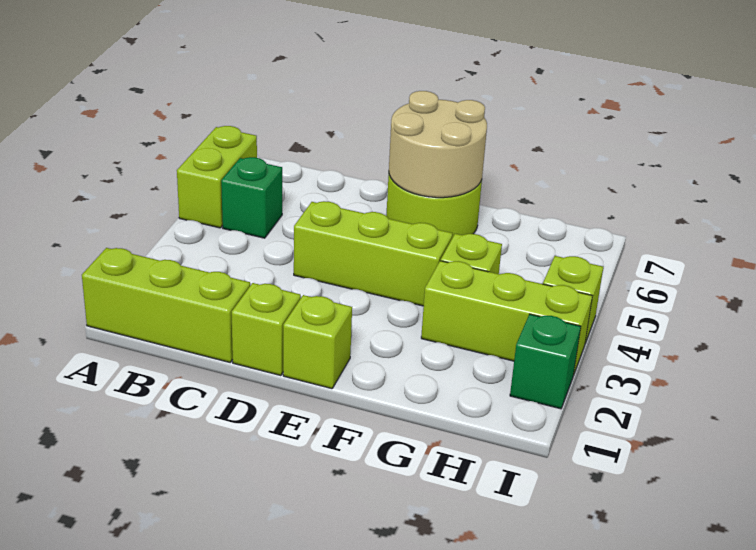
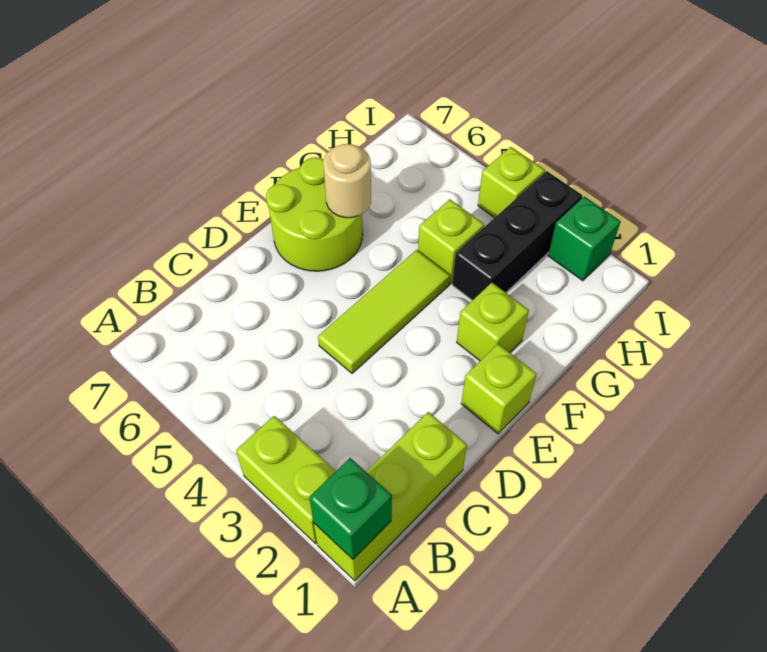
lime 1x2 brick [177,126,257,228] -> lime 1x2 brick moved to [236,416,336,544]
green 1x1 brick [221,157,282,238] -> green 1x1 brick moved to [309,458,392,559]
lime 1x1 brick [232,283,301,376] -> lime 1x1 brick moved to [457,283,529,361]
lime 1x3 brick [294,201,453,306] -> lime 1x3 tile [318,250,450,373]
tan 2x2 round brick [389,91,487,198] -> tan 1x1 round brick [323,144,371,218]
lime 1x3 brick [421,261,592,375] -> black 1x3 brick [452,171,582,300]

